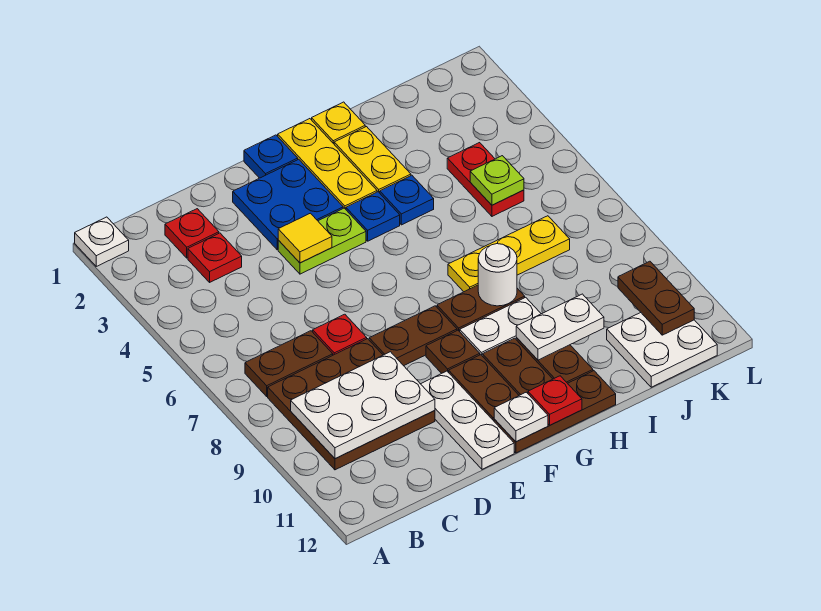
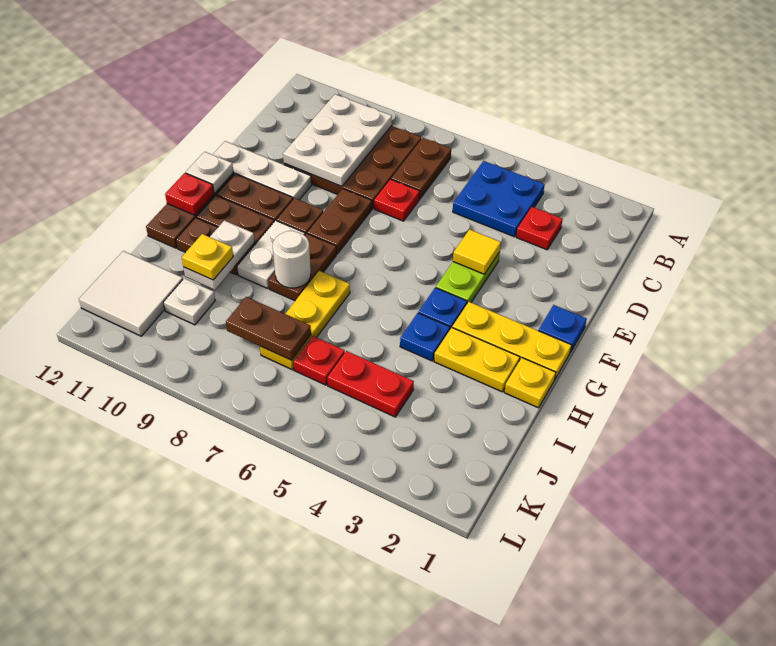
white 1x1 plate [75,217,129,266] -> white 1x1 plate moved to [163,278,215,325]
red 1x1 plate [165,209,219,258] -> red 1x1 plate moved to [293,336,345,385]
blue 2x2 plate [233,159,343,250] -> blue 2x2 plate moved to [453,161,545,237]
none -> yellow 1x1 plate [182,234,233,280]
lime 1x1 plate [470,156,524,205] -> none
white 2x2 plate [607,313,717,387] -> white 2x2 tile [79,251,183,336]
brown 1x2 plate [618,261,694,335] -> brown 1x2 plate moved to [226,297,311,360]

